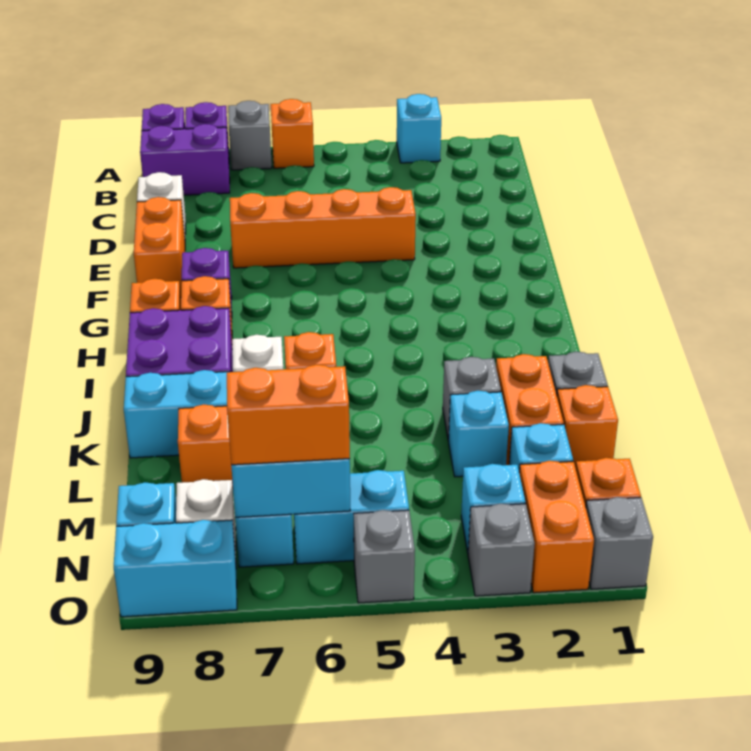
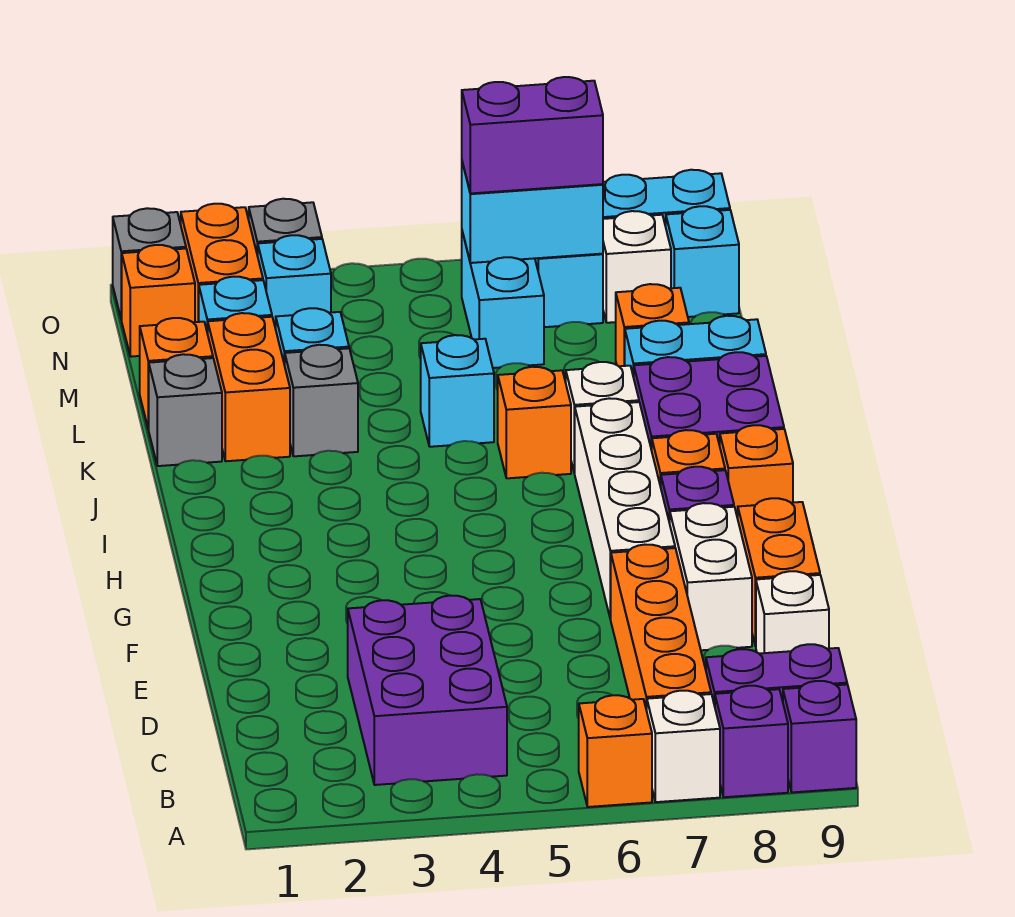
cyan 1x1 brick [397,94,441,163] -> cyan 1x1 brick moved to [421,335,494,447]
grey 1x1 brick [228,101,272,170] -> white 1x1 brick [647,691,720,802]
none -> purple 2x3 brick [348,596,507,785]
orange 1x4 brick [230,187,416,268] -> orange 1x4 brick turned to [611,545,711,710]
none -> white 1x2 brick [670,503,752,650]
none -> white 1x4 brick [575,398,675,619]
cyan 1x2 brick [294,470,409,564] -> cyan 1x2 brick turned to [462,232,544,368]
orange 1x2 brick [227,365,350,465] -> purple 1x2 brick [462,77,603,193]
grey 1x1 brick [354,510,415,603] -> none

